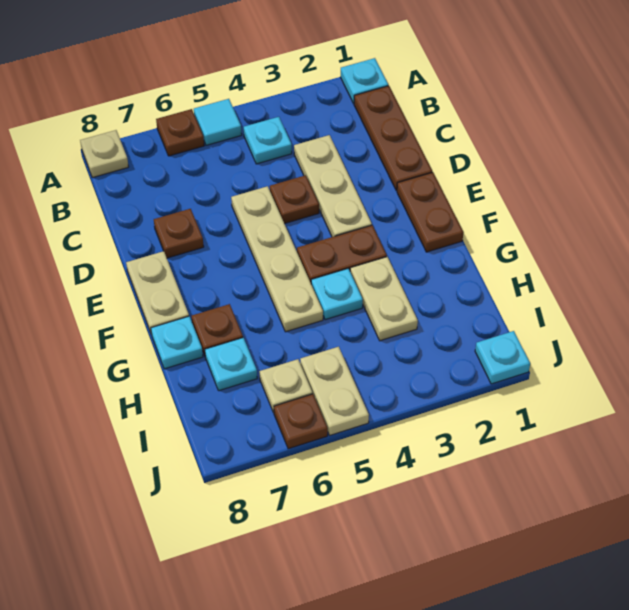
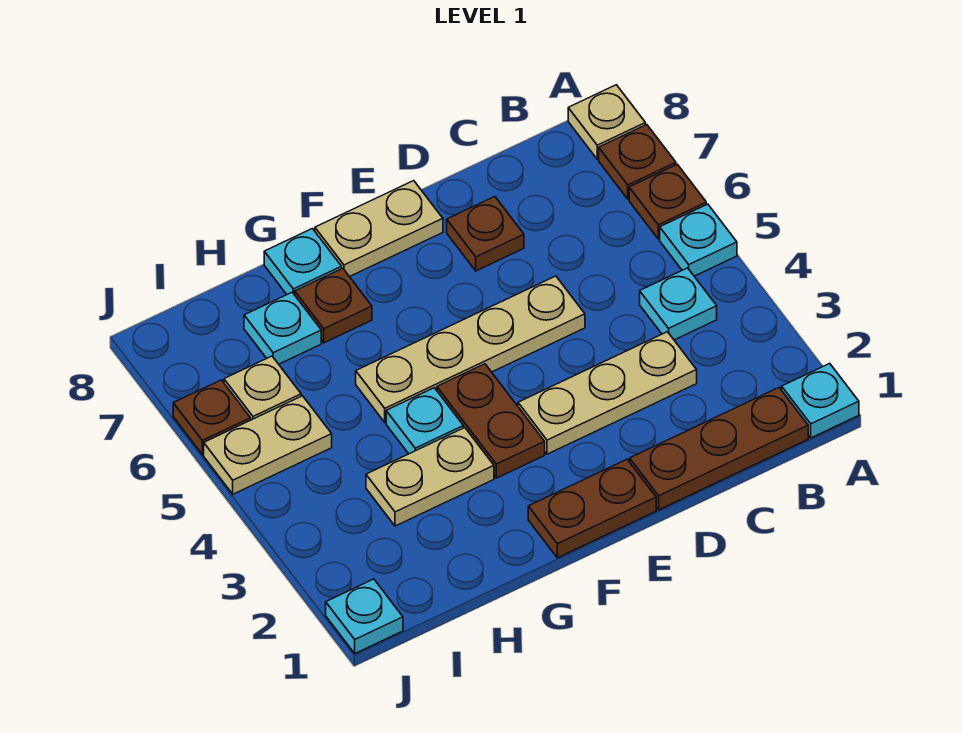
cyan 1x1 tile [194,99,242,145] -> cyan 1x1 plate [660,204,737,276]
brown 1x1 plate [270,175,319,224] -> brown 1x1 plate moved to [599,125,676,199]

